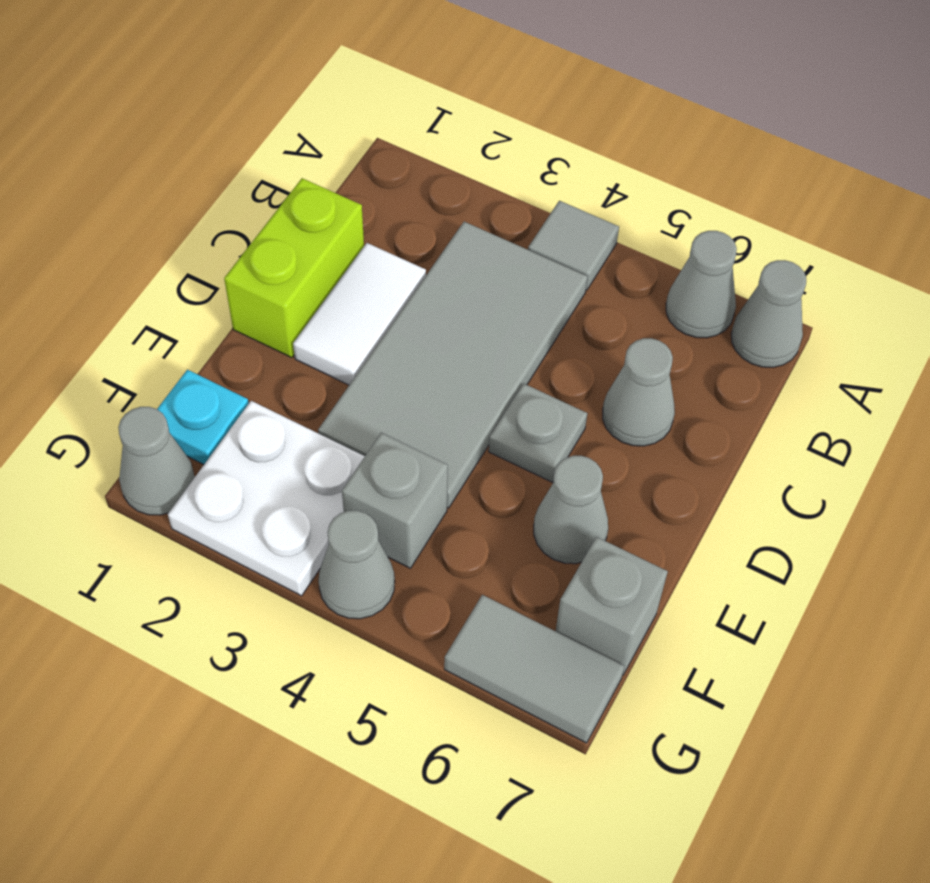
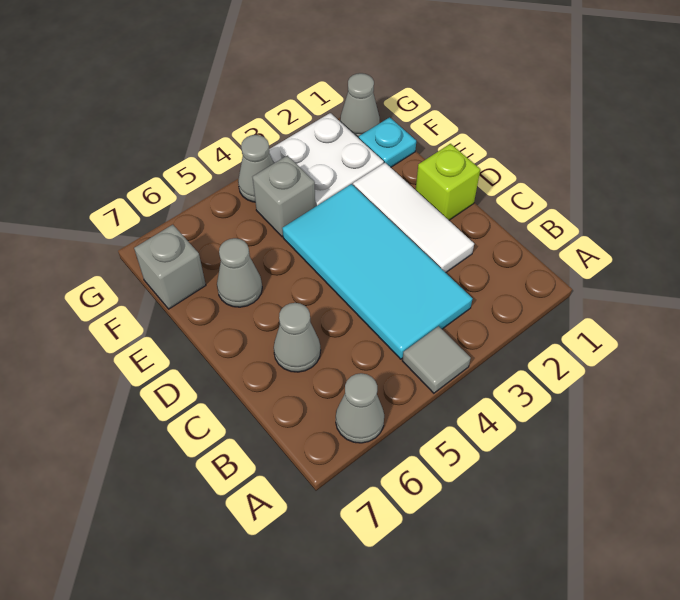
grey 1x1 cone [731,260,806,367] -> none
grey 2x4 tile [318,222,587,508] -> cyan 2x4 tile [282,184,472,359]
lime 1x2 brick [224,178,364,358] -> lime 1x1 brick [416,144,480,220]
white 1x2 tile [293,243,426,385] -> white 1x3 tile [353,163,474,273]
grey 1x1 plate [489,384,587,482] -> none
grey 1x2 tile [444,595,624,743] -> none

